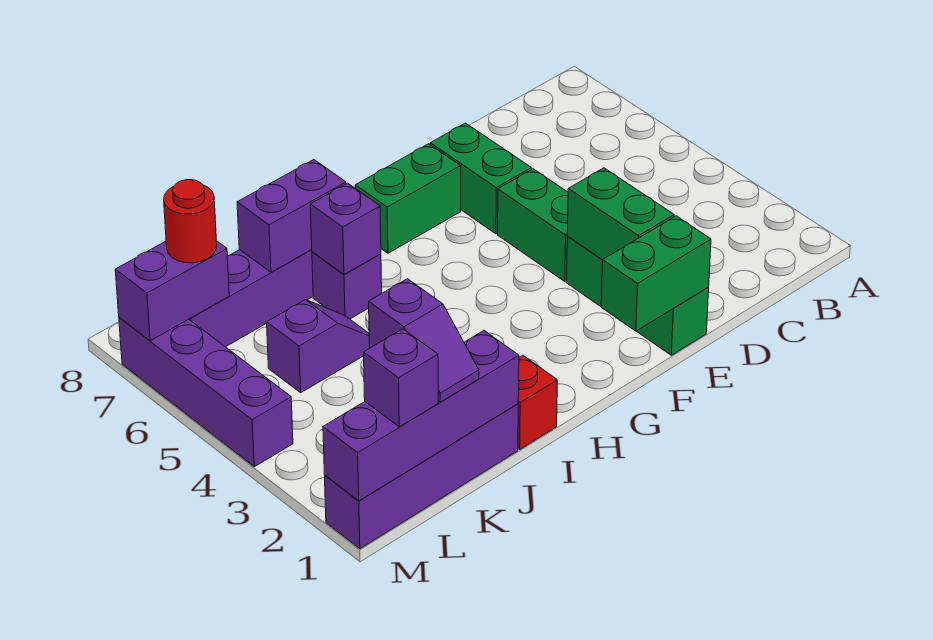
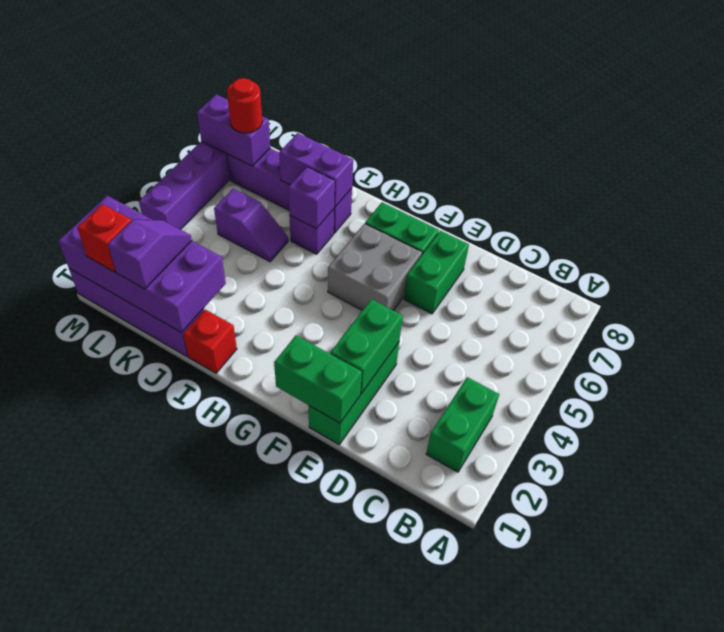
green 1x2 brick [498,169,568,281] -> green 1x2 brick moved to [426,377,499,472]
none -> grey 2x2 brick [328,224,422,311]
purple 1x4 brick [323,331,519,501] -> purple 2x4 brick [59,196,226,333]
purple 1x2 slope [369,279,479,402] -> purple 1x2 slope turned to [108,219,192,289]
purple 1x1 brick [364,329,438,427] -> red 1x1 brick [77,204,131,272]

